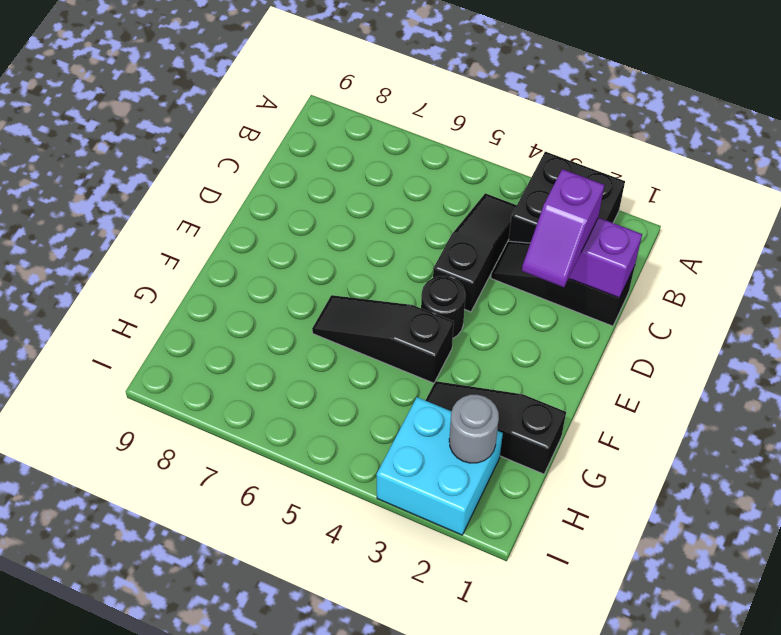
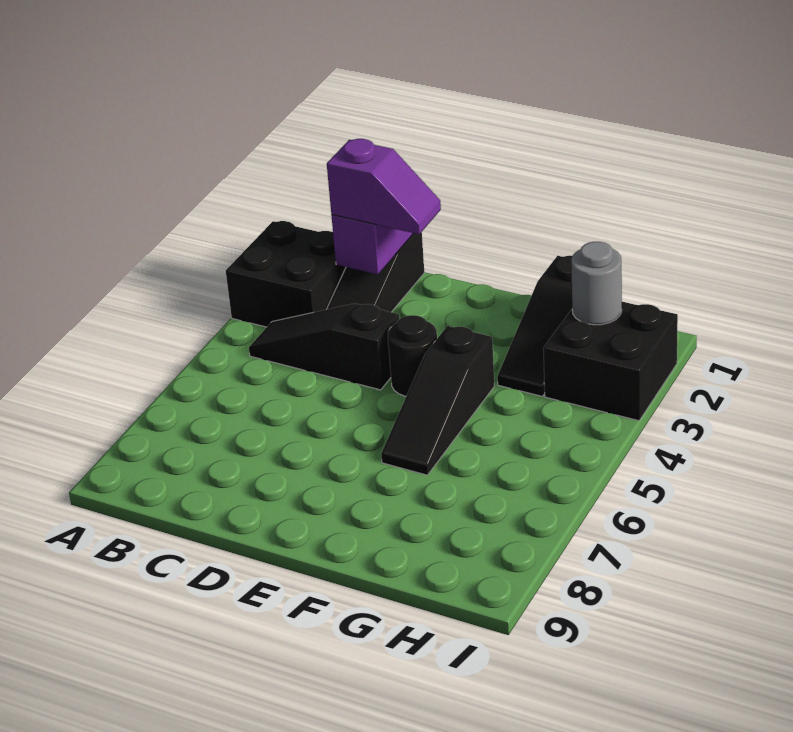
cyan 2x2 brick [376,397,503,535] -> black 2x2 brick [543,302,678,421]

